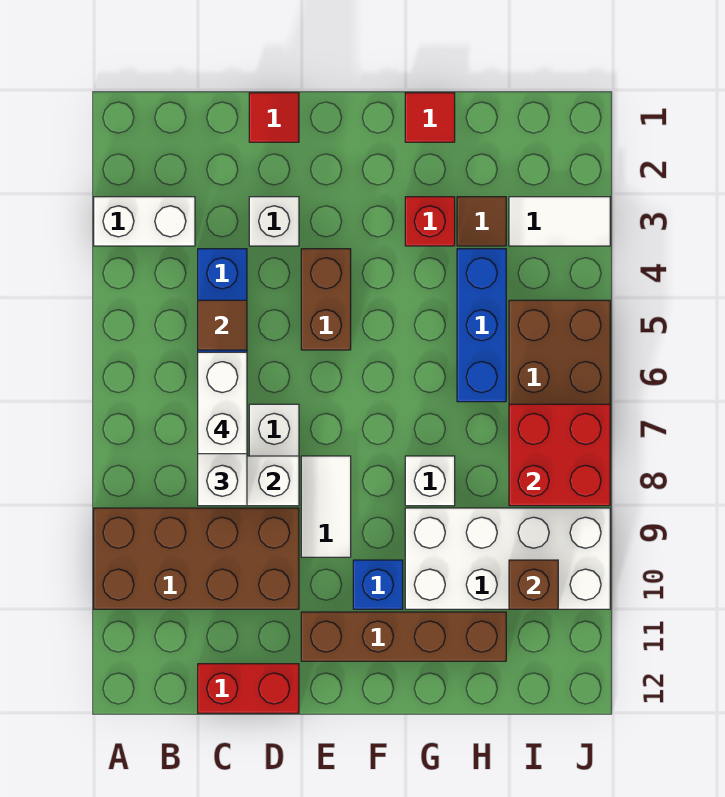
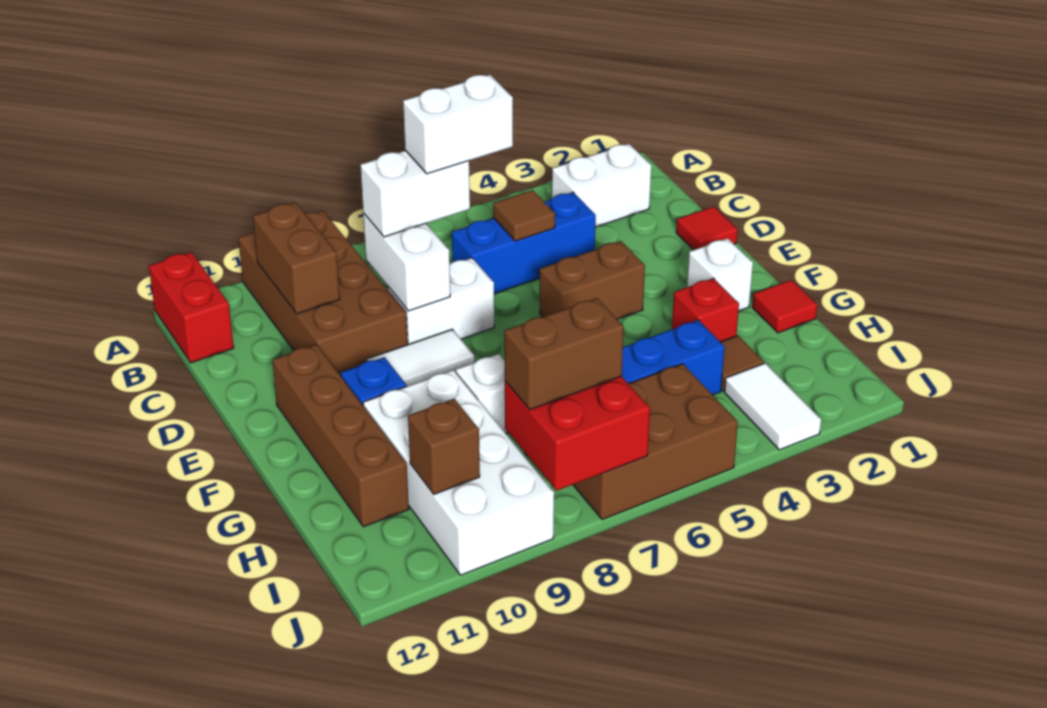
white 1x2 brick [94,197,195,246] -> white 1x2 brick turned to [552,144,651,227]
none -> brown 1x2 brick [253,203,340,314]
red 1x2 brick [198,664,299,713] -> red 1x2 brick moved to [149,252,234,363]
white 1x1 brick [249,197,299,246] -> white 1x1 brick moved to [687,238,753,311]
none -> brown 1x2 brick [504,298,624,410]

